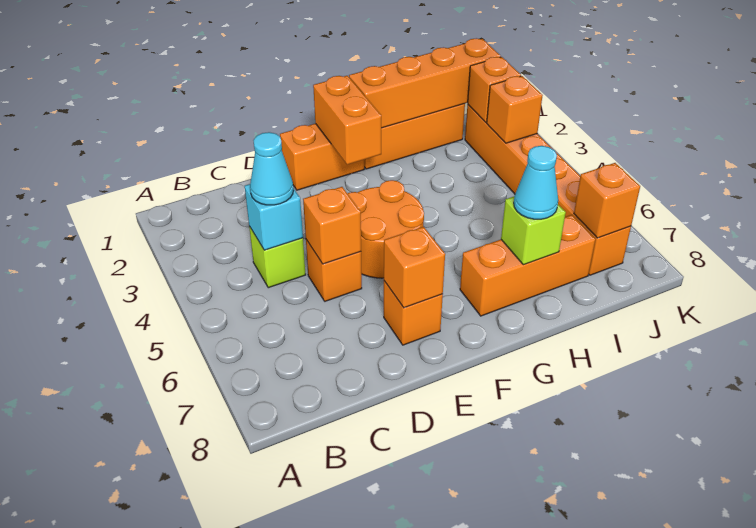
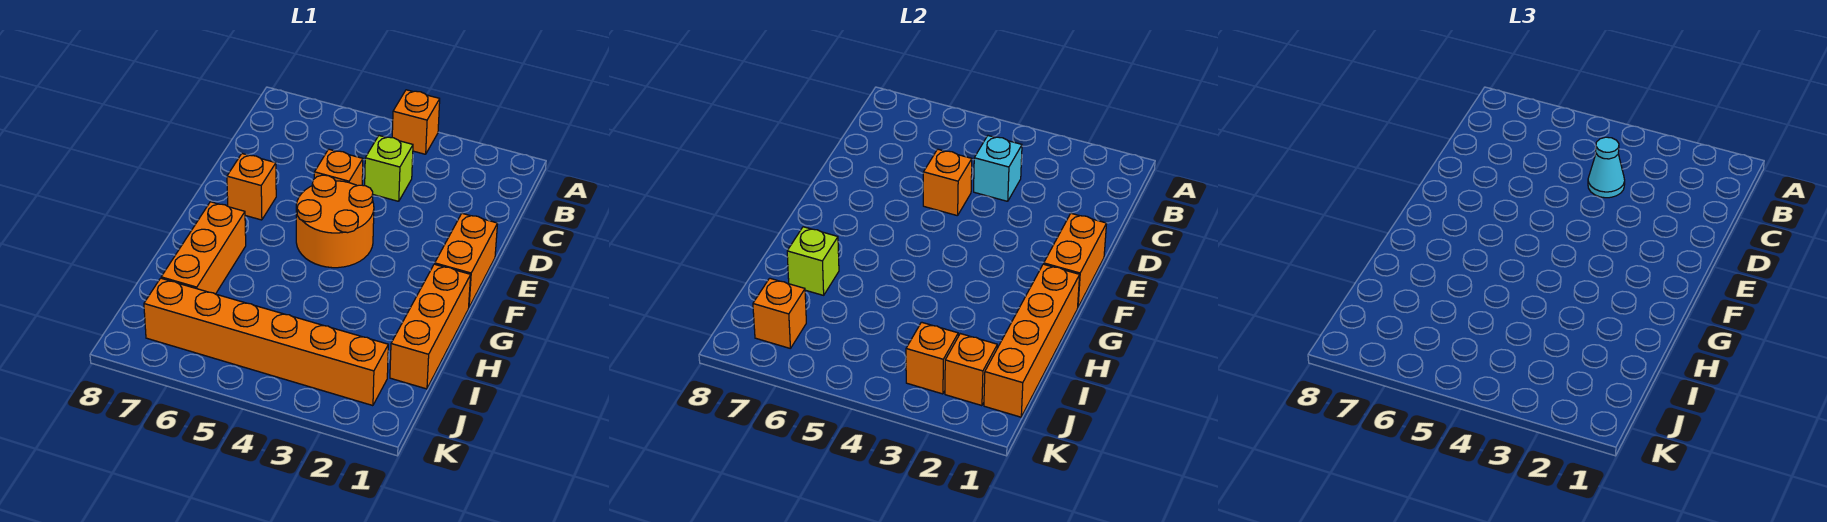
orange 1x1 brick [384,227,445,308] -> orange 1x1 brick moved to [392,90,440,154]
orange 1x2 brick [313,76,381,165] -> orange 1x2 brick turned to [1044,213,1107,307]
cyan 1x1 cone [514,146,558,219] -> none

